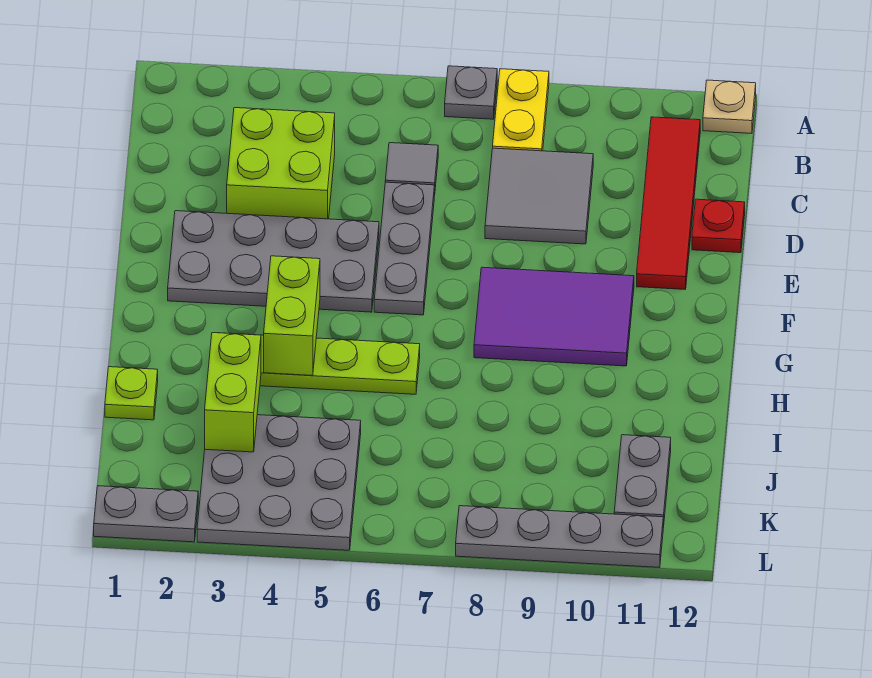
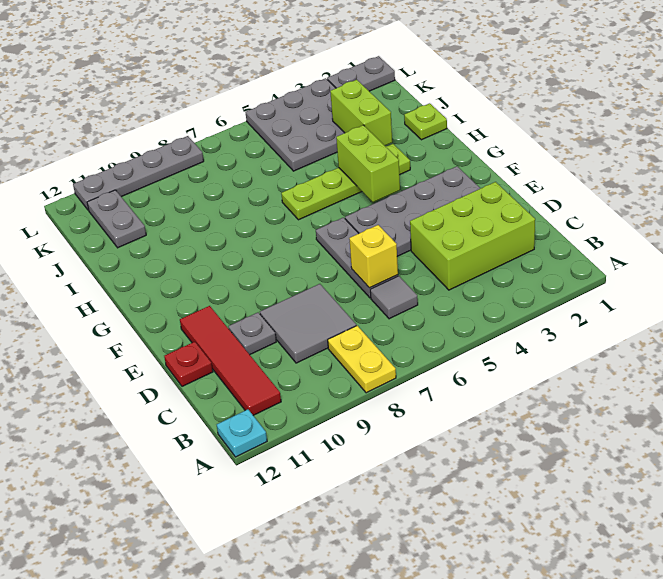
grey 1x1 plate [445,66,497,119] -> grey 1x1 plate moved to [228,312,276,355]
tan 1x1 plate [703,80,756,133] -> cyan 1x1 plate [217,409,267,457]
lime 2x2 brick [227,108,335,219] -> lime 2x3 brick [410,182,535,290]
none -> yellow 1x1 brick [349,225,398,288]
purple 2x3 tile [474,267,634,366] -> none

